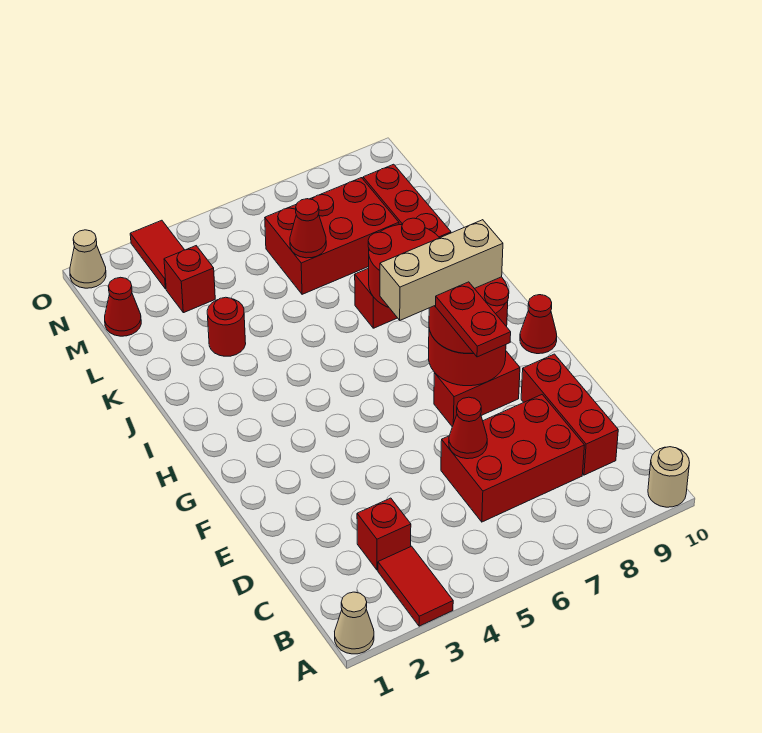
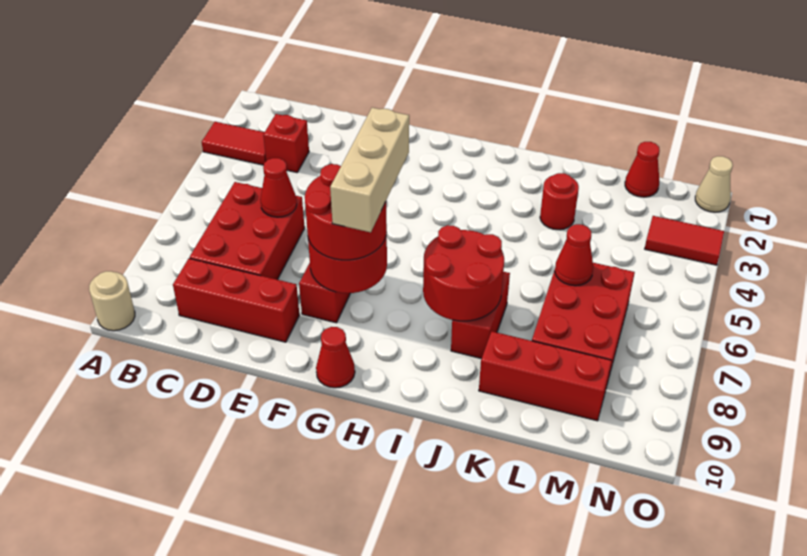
tan 1x1 cone [335,592,374,654] -> none
red 1x2 plate [436,282,511,357] -> none
red 1x1 brick [164,246,215,313] -> none

